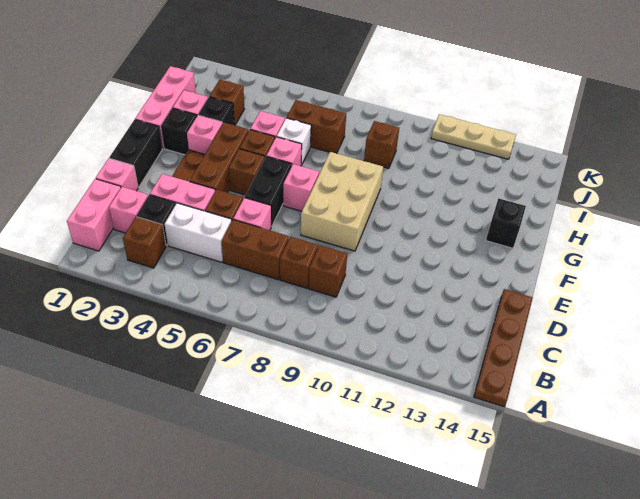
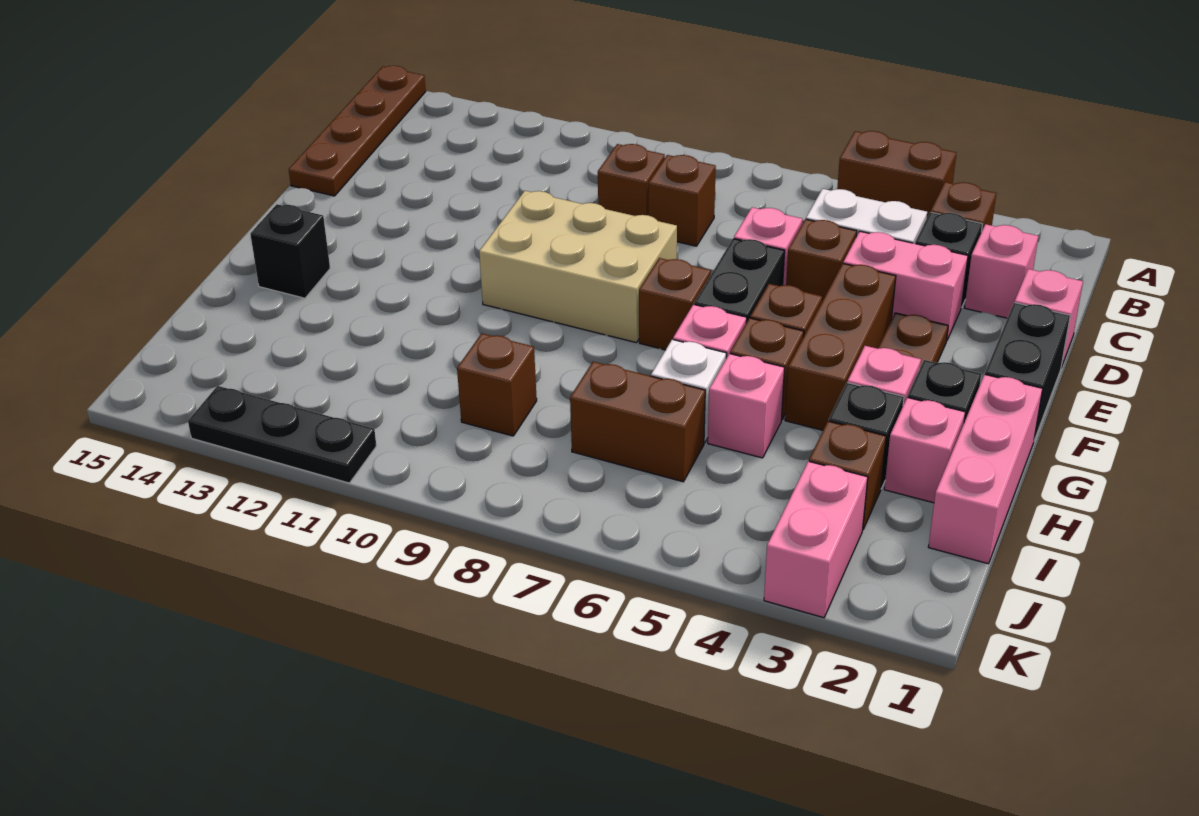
pink 1x2 brick [67,179,121,251] -> pink 1x2 brick moved to [764,461,868,618]
brown 1x2 brick [222,220,289,279] -> brown 1x2 brick moved to [837,131,956,217]
tan 2x3 brick [301,152,383,251] -> tan 2x3 brick turned to [479,191,677,343]
pink 1x1 brick [283,164,319,211] -> brown 1x1 brick [639,258,711,350]
tan 1x3 plate [431,114,516,159] -> black 1x3 plate [188,386,376,483]

